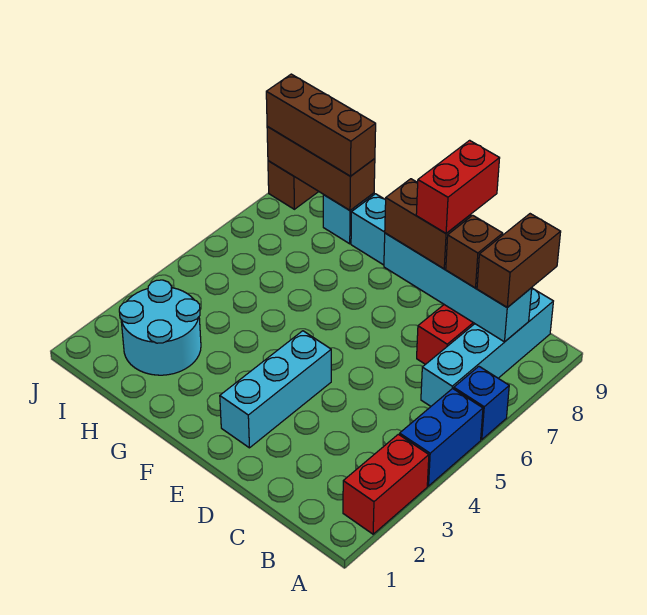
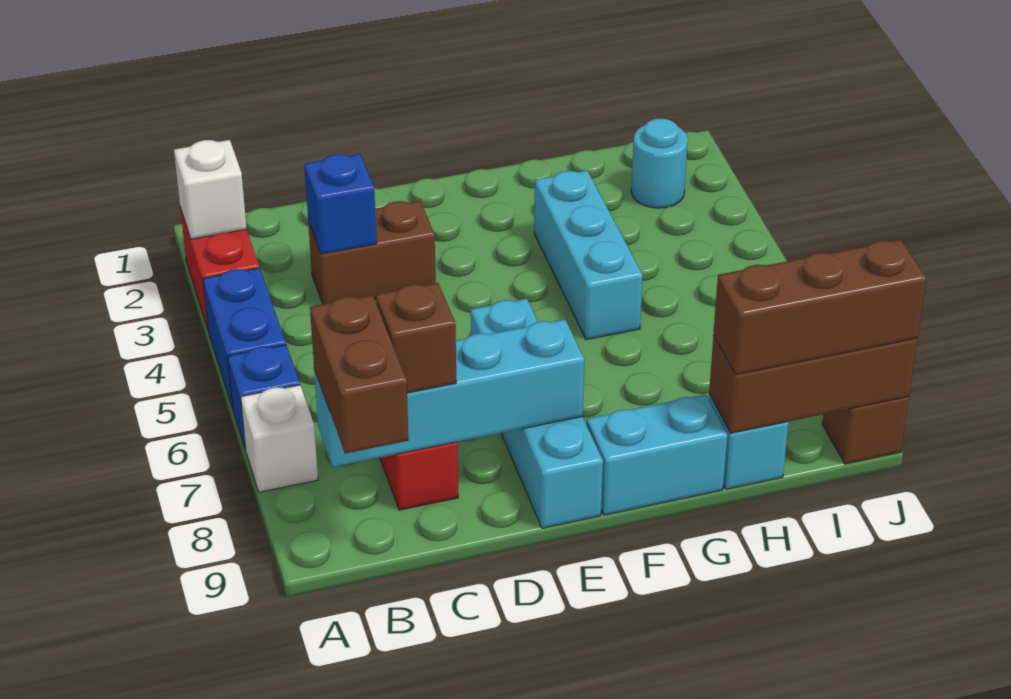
none -> white 1x1 brick [174,140,247,239]
none -> white 1x1 brick [241,385,318,492]
cyan 1x4 brick [421,288,553,406] -> cyan 1x4 brick moved to [471,299,603,528]
none -> blue 1x1 brick [304,154,377,254]
brown 1x2 brick [385,179,471,269] -> brown 1x2 brick moved to [308,201,436,304]
red 1x2 brick [416,140,500,233] -> none
cyan 1x3 brick [220,331,331,448] -> cyan 1x3 brick moved to [534,171,643,340]
cyan 2x2 round brick [119,280,201,375] -> cyan 1x1 round brick [631,118,688,208]

